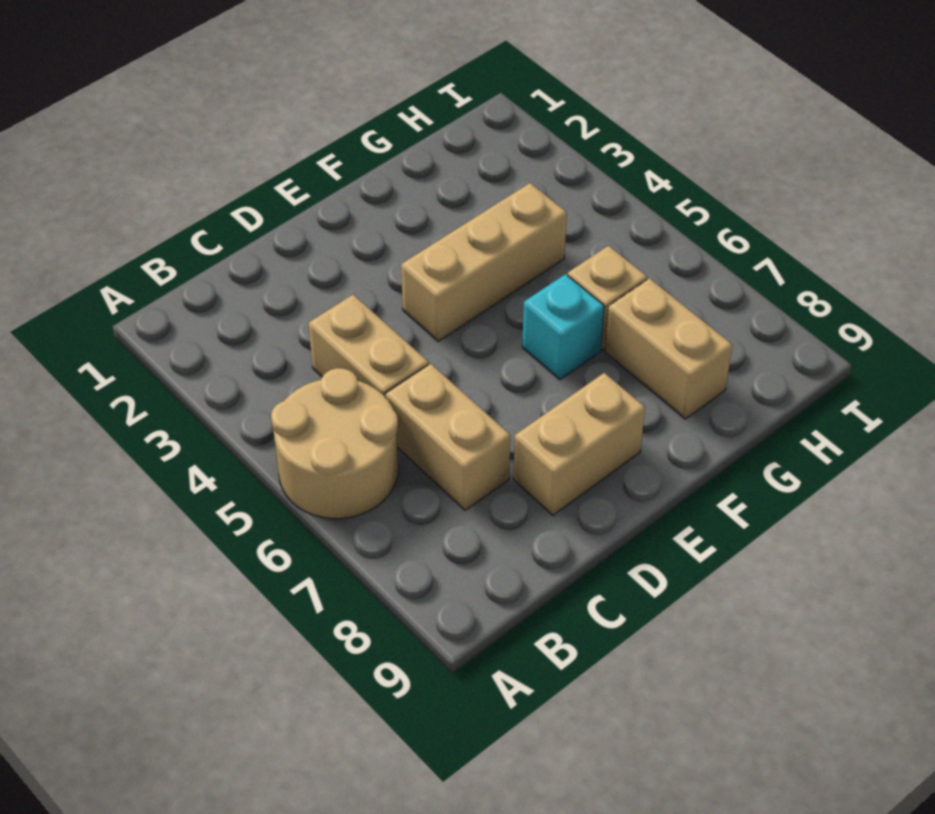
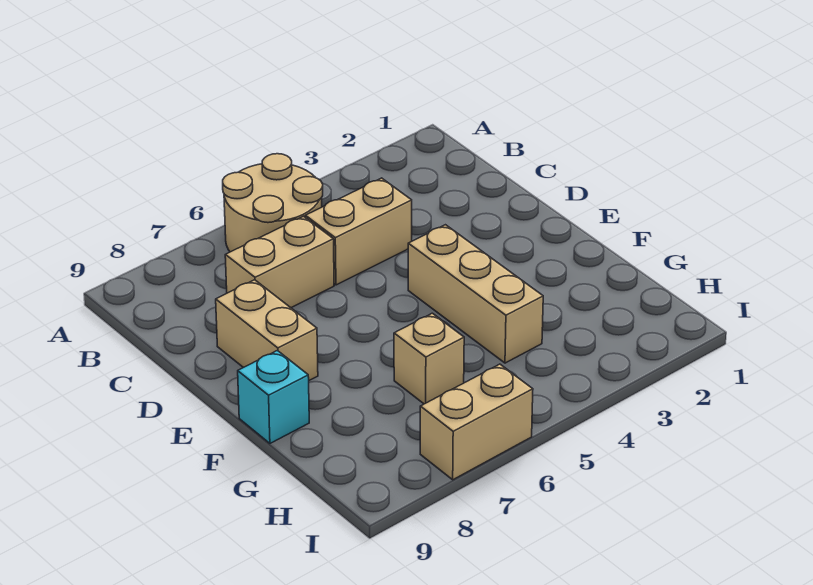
cyan 1x1 brick [522,274,604,380] -> cyan 1x1 brick moved to [238,350,309,443]
tan 1x2 brick [605,278,732,419] -> tan 1x2 brick moved to [420,364,533,480]

